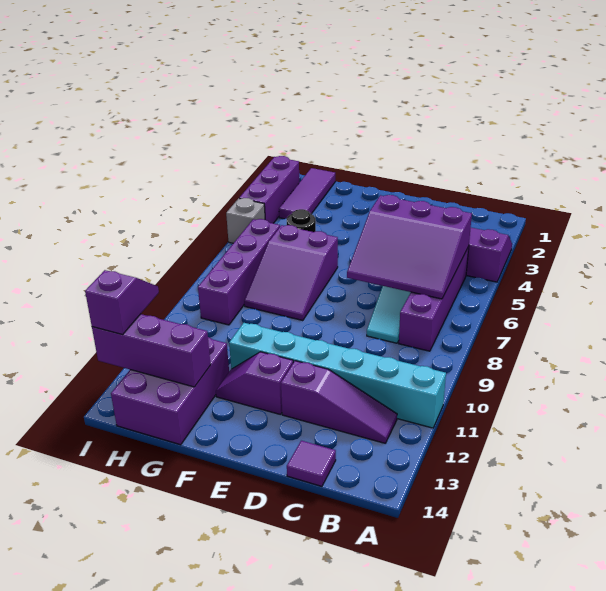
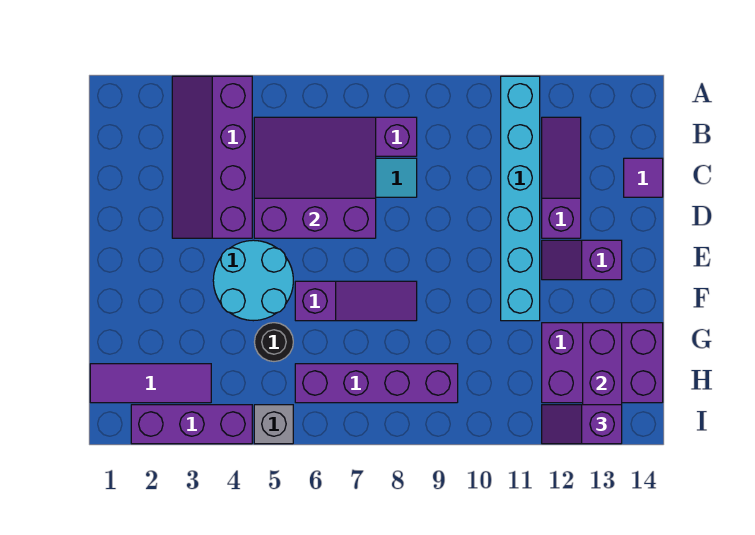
purple 3x3 slope [347,195,472,299] -> purple 3x3 slope turned to [254,117,376,238]
none -> cyan 2x2 round brick [213,240,293,321]
purple 1x2 slope [216,352,293,415] -> purple 1x2 slope turned to [542,240,622,280]
purple 2x3 slope [244,225,338,321] -> purple 1x3 slope [295,281,417,321]

